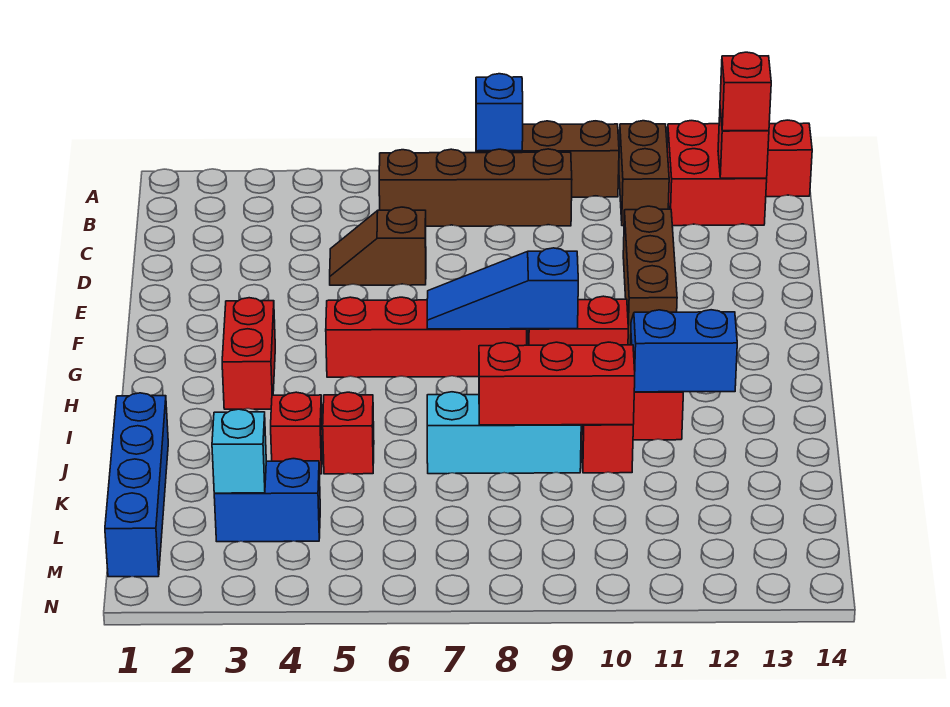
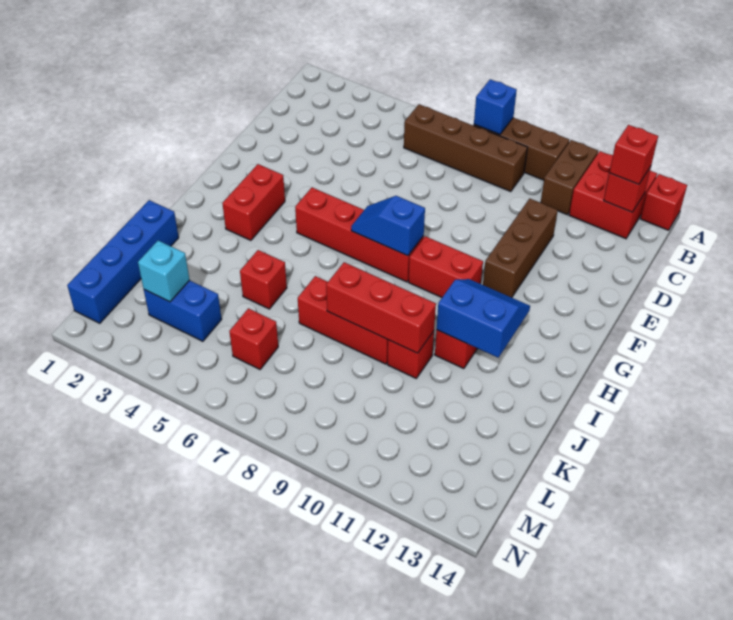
brown 1x2 slope [330,207,426,285] -> none
blue 1x3 slope [427,248,578,329] -> blue 1x2 slope [351,196,425,256]
red 1x1 brick [271,392,323,474] -> red 1x1 brick moved to [229,308,278,369]
cyan 1x3 brick [427,392,581,474] -> red 1x3 brick [298,276,388,364]

